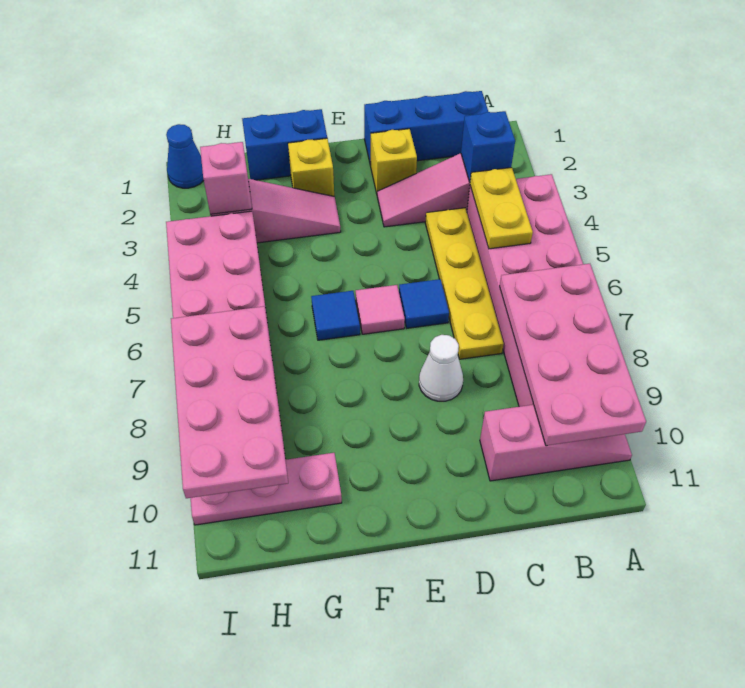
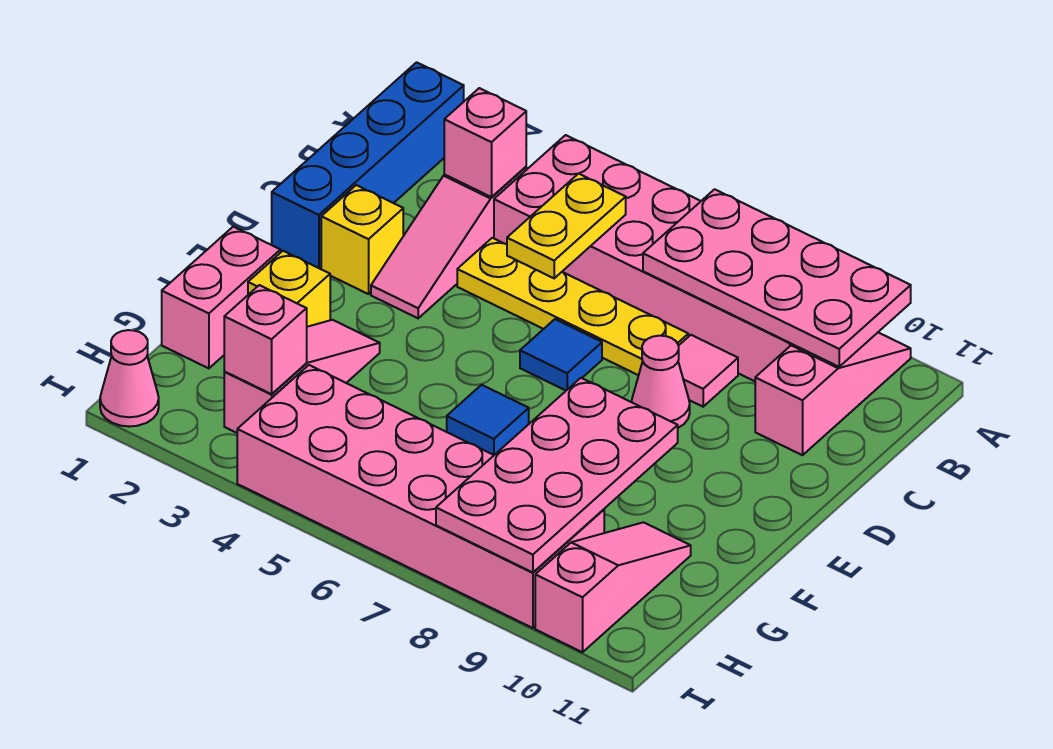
blue 1x3 brick [364,91,488,166] -> blue 1x4 brick [272,62,464,269]
blue 1x1 brick [461,111,515,182] -> pink 1x1 brick [444,88,526,197]
yellow 1x2 plate [470,167,533,249] -> yellow 1x2 plate turned to [507,174,626,278]
white 1x1 cone [419,335,463,401] -> pink 1x1 cone [631,336,690,428]
pink 1x1 tile [356,285,405,334] -> pink 1x1 tile moved to [678,335,738,407]
blue 1x2 brick [242,109,327,180] -> pink 1x2 brick [162,227,281,368]
pink 1x3 plate [191,453,342,525] -> pink 1x3 slope [535,522,691,652]
pink 2x4 plate [171,306,288,498] -> pink 2x4 plate turned to [436,378,678,572]
blue 1x1 cone [166,124,204,188] -> pink 1x1 cone [100,330,159,427]

